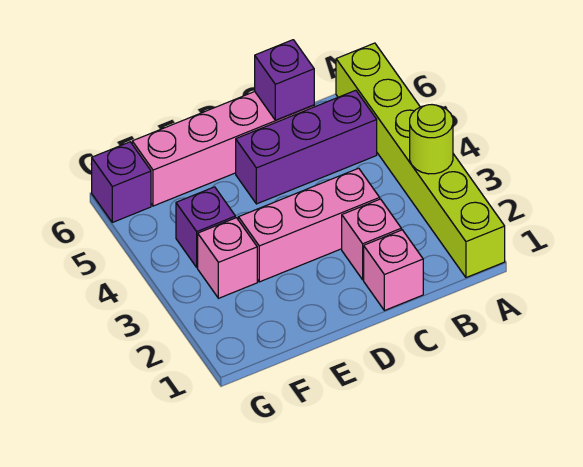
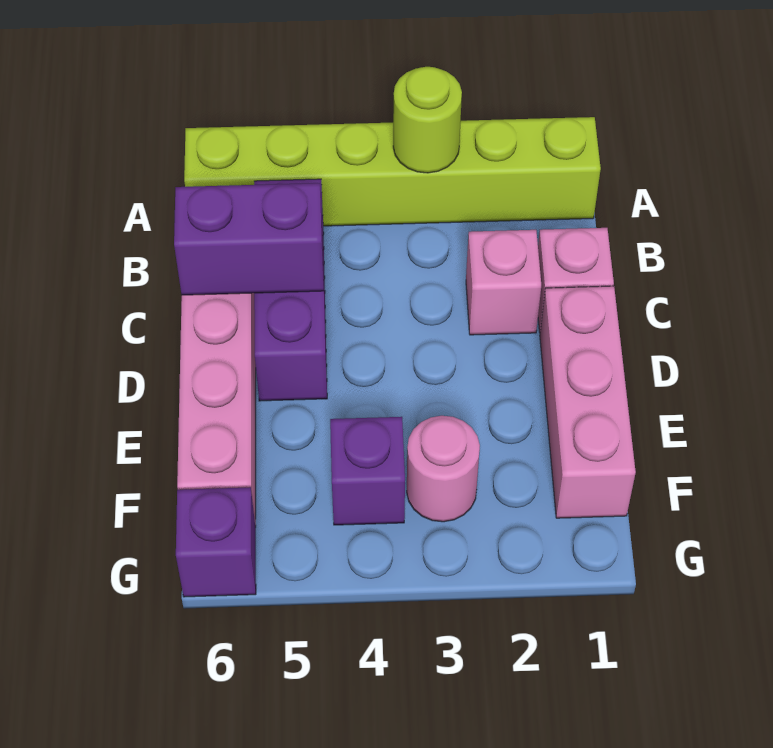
pink 1x3 brick [238,168,380,282] -> pink 1x3 brick moved to [540,286,636,518]
purple 1x1 brick [255,40,314,120] -> purple 1x2 brick [174,183,324,295]
pink 1x1 brick [198,218,257,298] -> pink 1x1 round brick [407,416,480,522]

